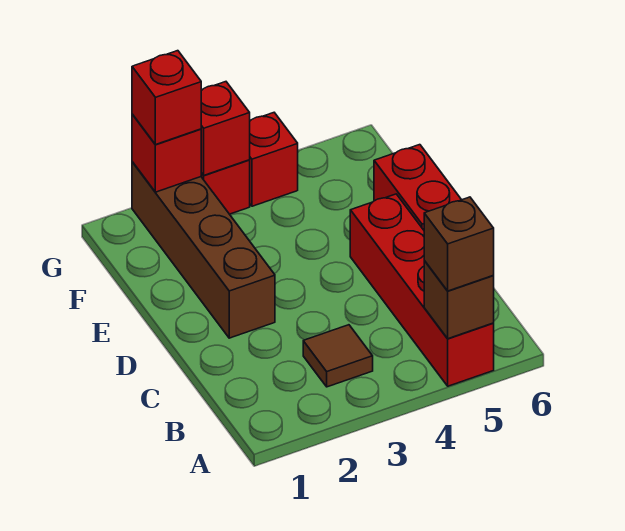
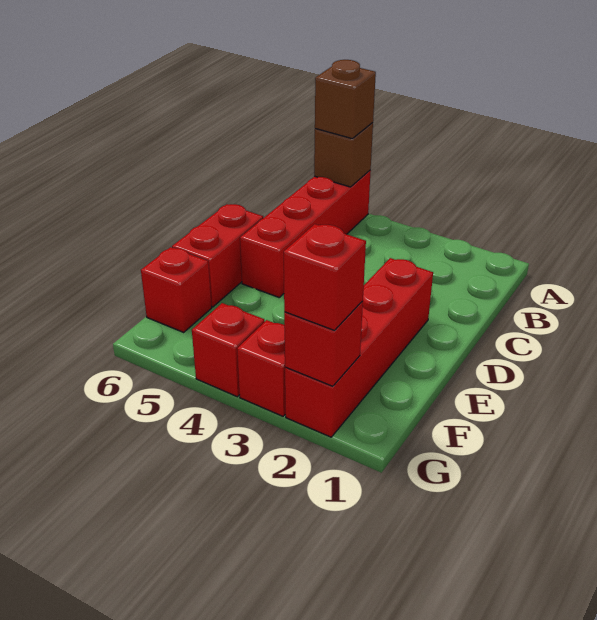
brown 1x1 tile [303,325,373,387] -> none
brown 1x4 brick [132,162,275,338] -> red 1x4 brick [285,258,433,437]
red 1x1 brick [201,82,250,175] -> red 1x1 brick moved to [141,247,212,332]

